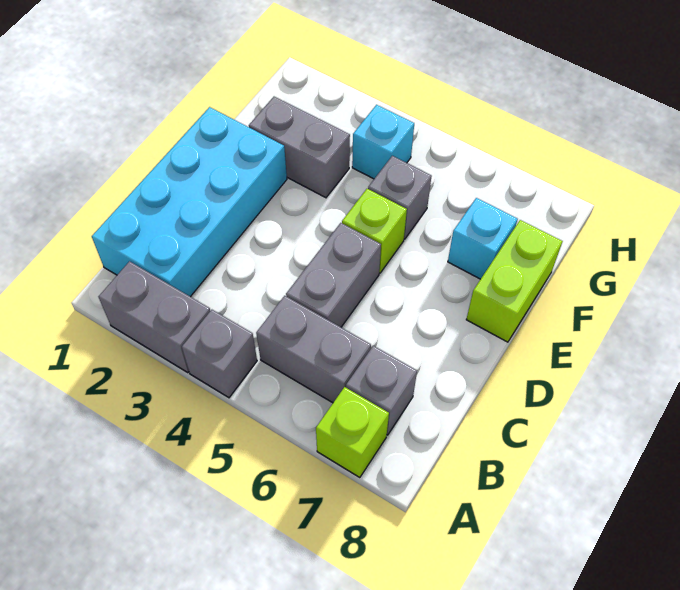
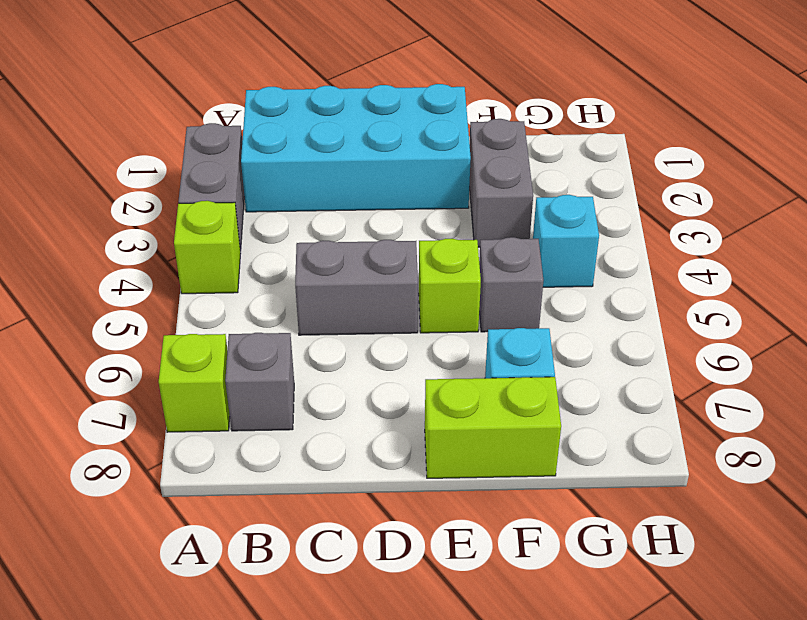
grey 1x1 brick [182,310,257,398] -> lime 1x1 brick [174,201,241,294]
grey 1x2 brick [256,296,371,403] -> none

